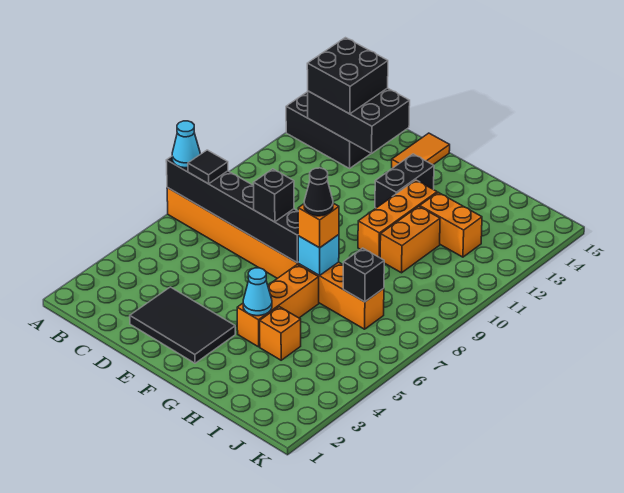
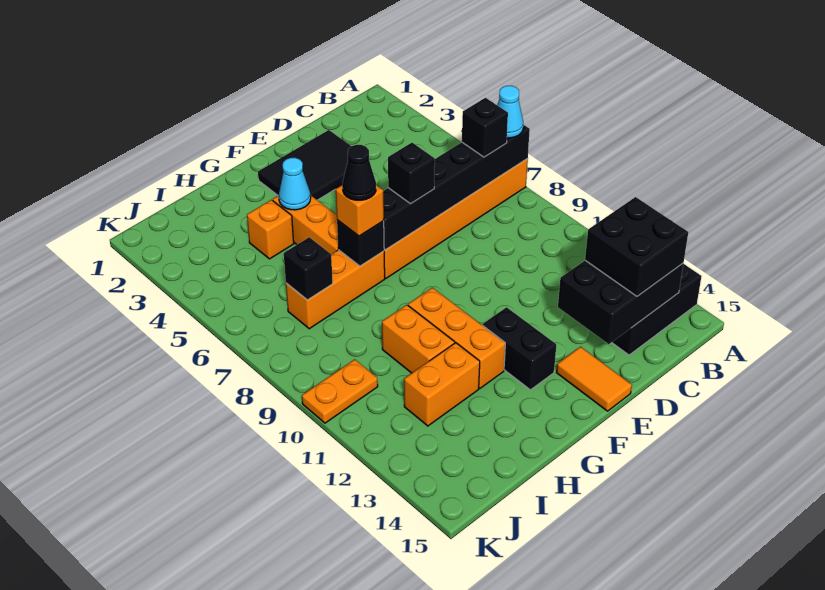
black 1x1 tile [188,150,228,184] -> black 1x1 brick [462,98,508,157]
cyan 1x1 brick [298,235,339,276] -> black 1x1 brick [337,220,384,266]
none -> orange 1x2 plate [302,359,378,423]

